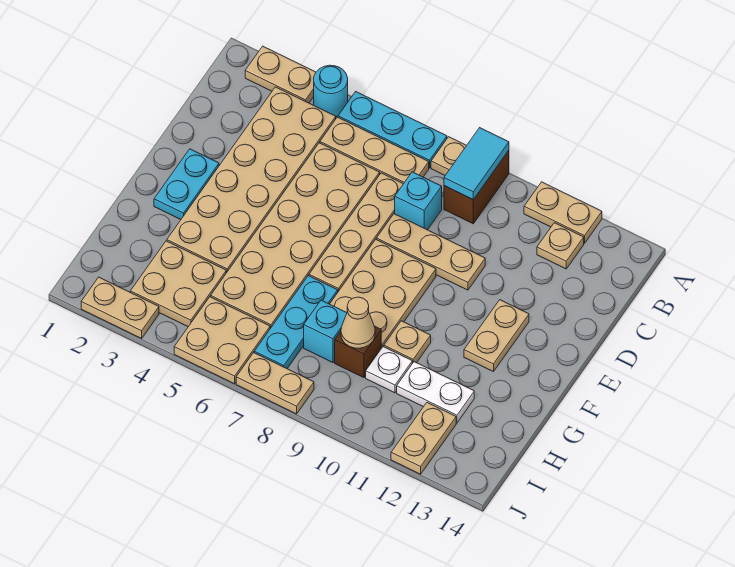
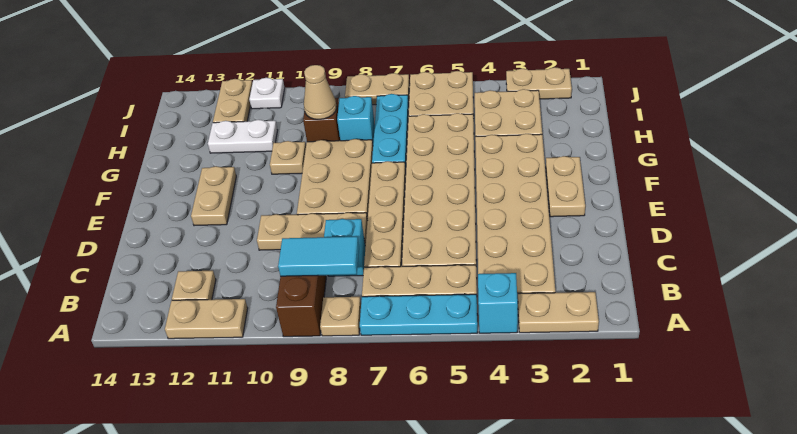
cyan 1x1 round brick [314,65,348,117] -> cyan 1x1 brick [478,273,518,333]
cyan 1x2 tile [444,128,509,200] -> cyan 1x2 tile turned to [278,237,359,276]
cyan 1x2 plate [154,149,219,219] -> tan 1x2 plate [546,156,585,217]
white 1x1 plate [366,346,412,393] -> white 1x1 plate moved to [249,78,285,109]

